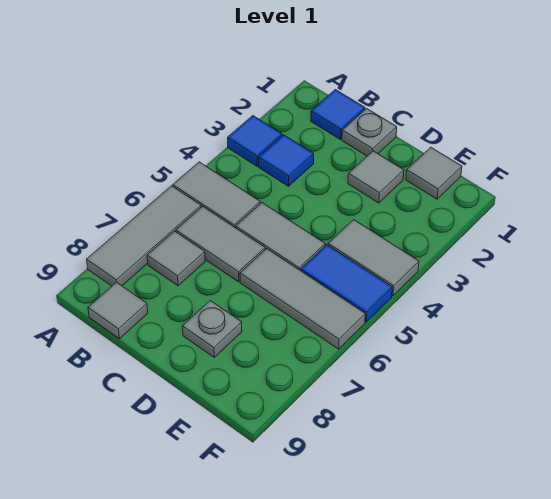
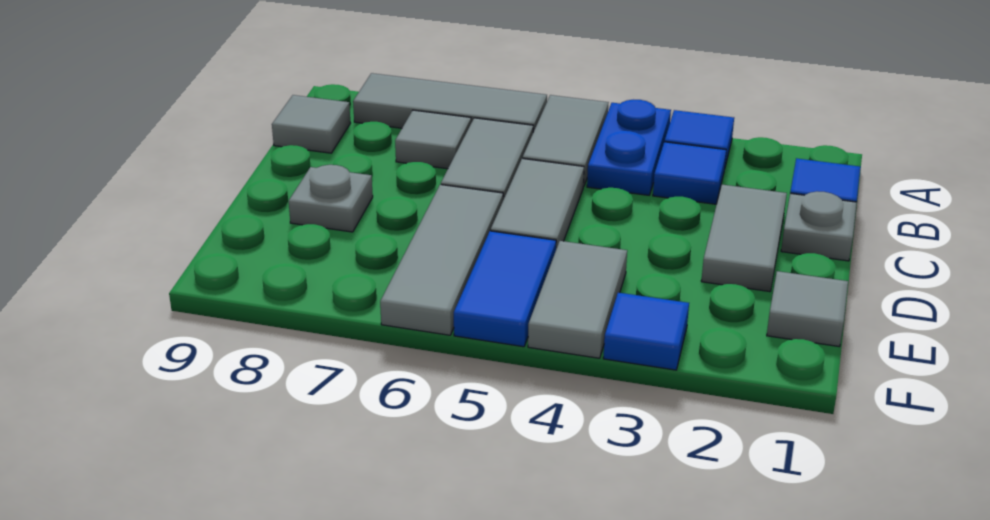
none -> blue 1x2 plate [587,100,671,195]
grey 1x1 tile [348,151,404,203] -> grey 1x2 tile [701,184,787,292]
none -> blue 1x1 tile [603,293,689,370]

